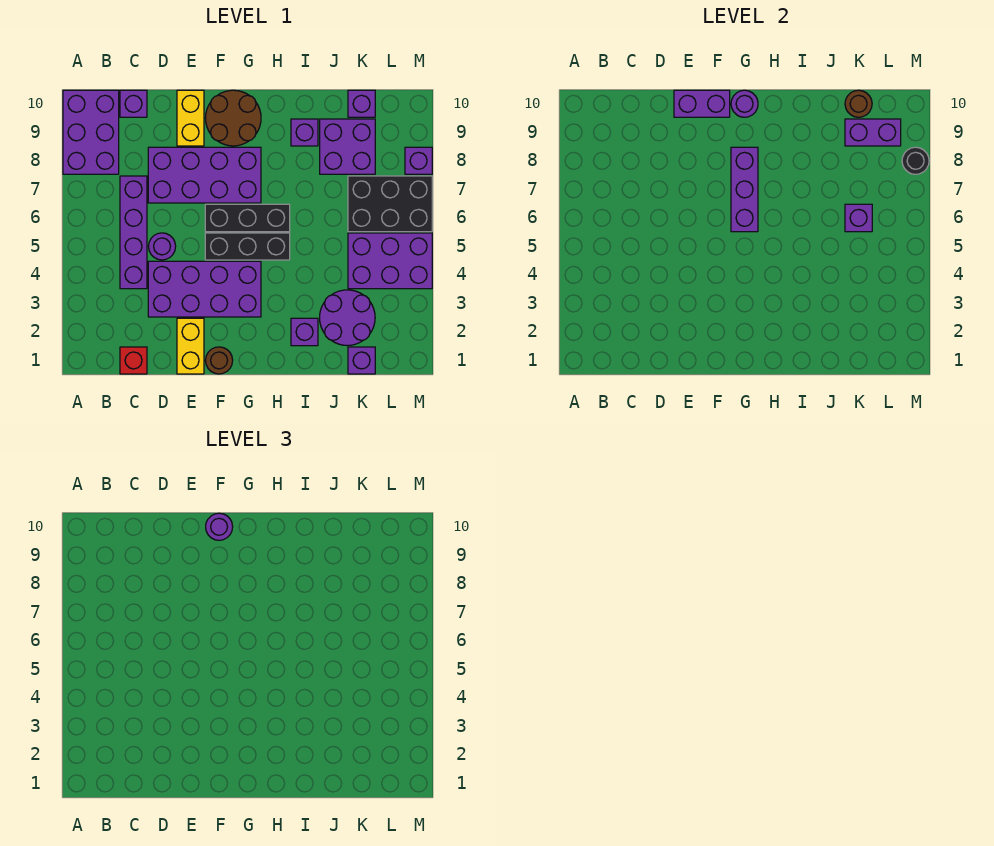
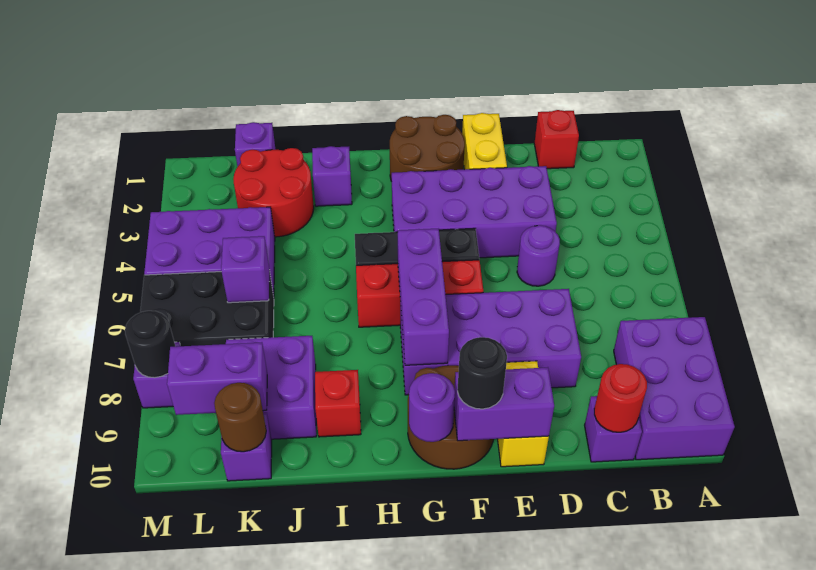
purple 1x4 brick [120,176,147,289] -> none
none -> red 1x1 round brick [594,364,647,432]
brown 1x1 round brick [206,347,233,374] -> brown 2x2 round brick [390,115,465,181]
black 1x3 brick [205,204,290,232] -> red 1x3 brick [356,260,483,327]
purple 1x1 round brick [206,513,233,540] -> black 1x1 round brick [457,337,507,409]
purple 1x1 brick [291,119,318,146] -> red 1x1 brick [315,370,361,437]
purple 2x2 round brick [320,290,375,346] -> red 2x2 round brick [233,148,314,237]

